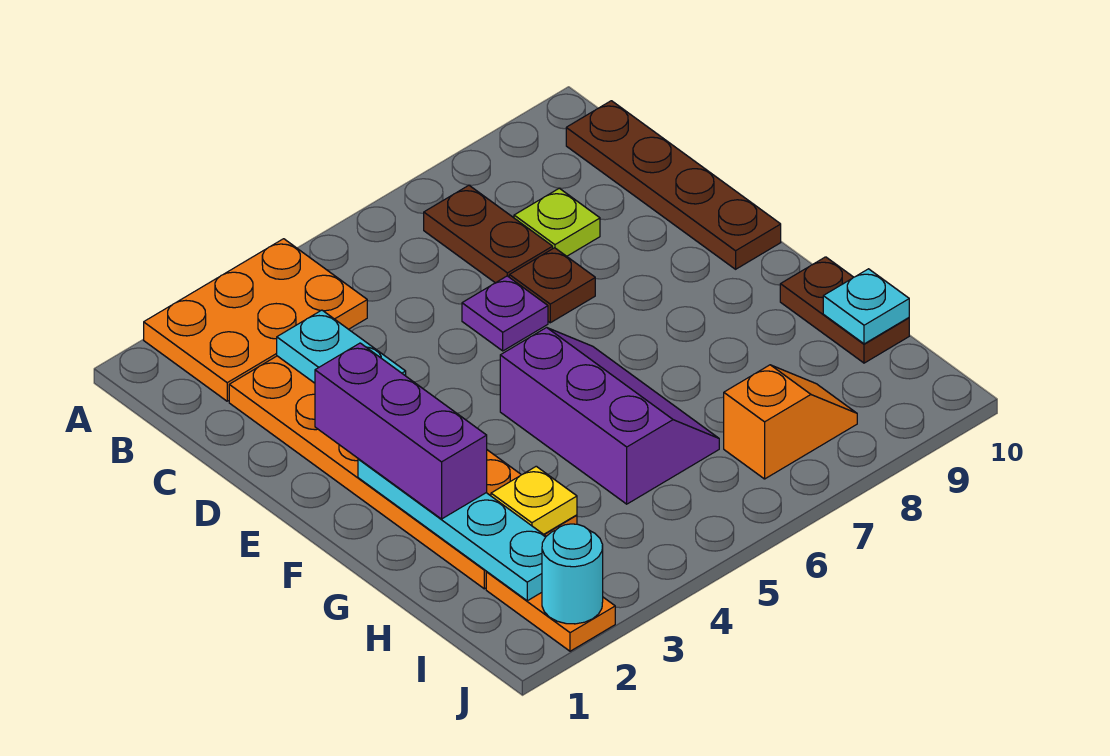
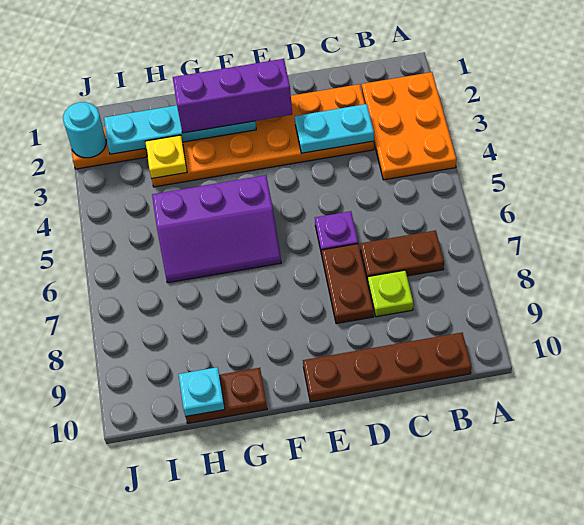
brown 1x1 plate [509,248,595,323] -> brown 1x2 plate [322,244,374,324]
orange 1x2 slope [724,365,857,479] -> none

